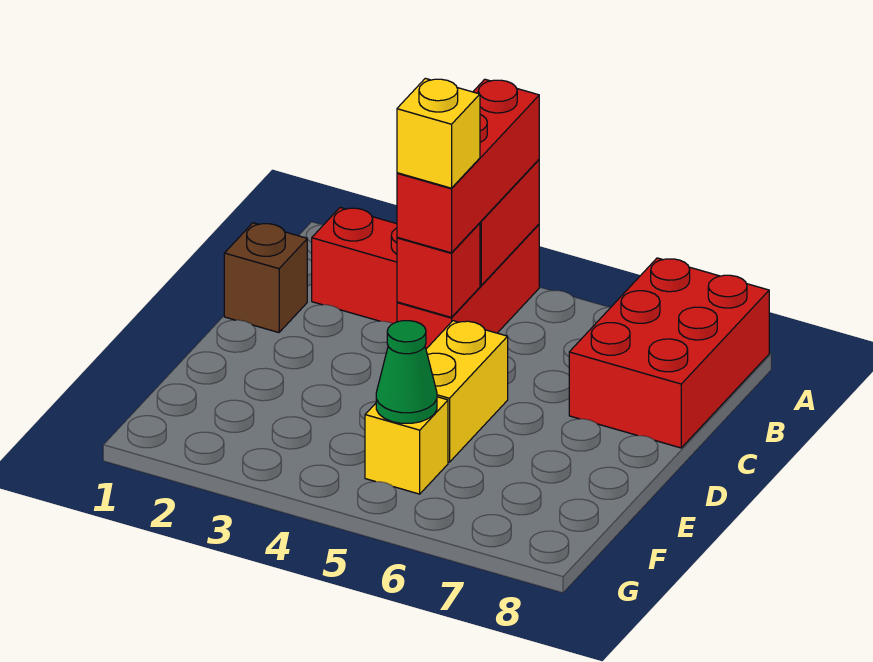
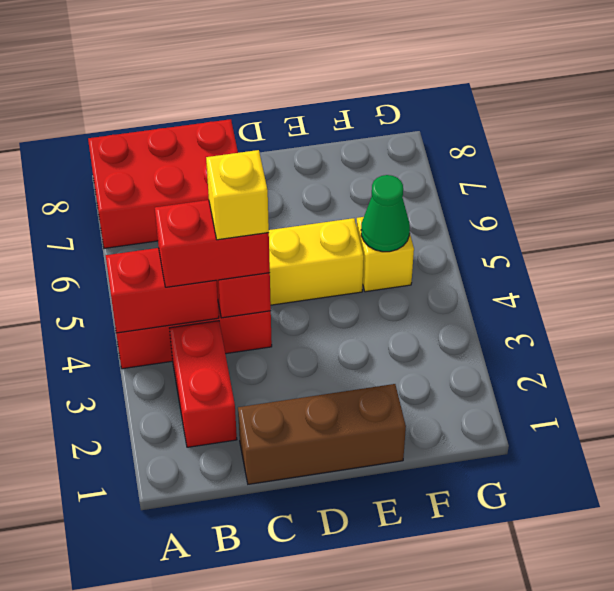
red 1x3 brick [397,79,539,253] -> red 1x2 brick [155,200,270,287]
brown 1x1 brick [224,223,307,333] -> brown 1x3 brick [238,384,406,484]

